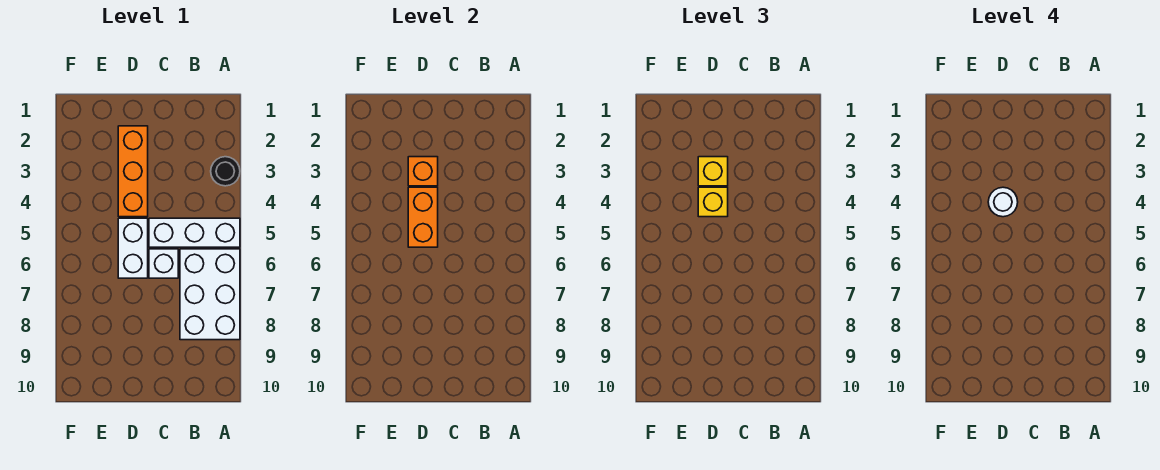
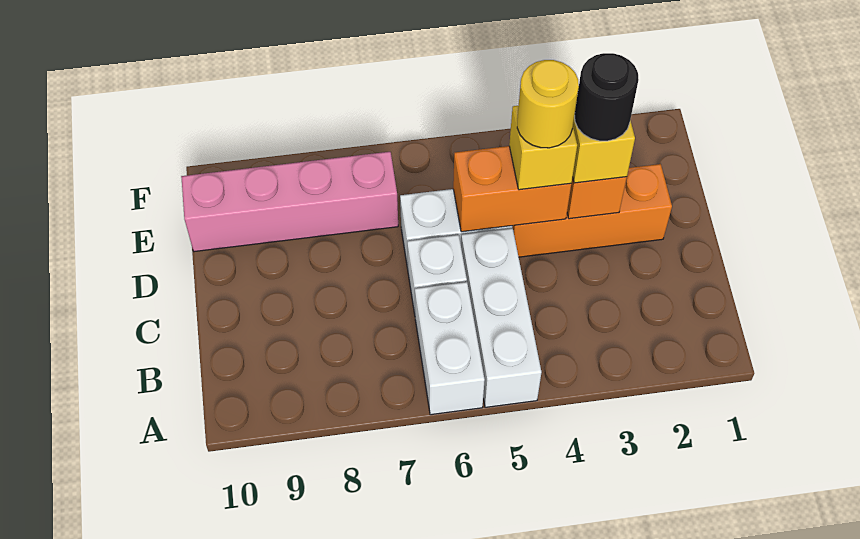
black 1x1 round brick [211,157,240,186] -> black 1x1 round brick moved to [575,53,639,141]
white 2x3 brick [180,249,240,340] -> white 1x2 brick [415,282,485,415]
white 1x1 round brick [988,187,1018,217] -> yellow 1x1 round brick [517,60,579,148]
none -> pink 1x4 brick [181,152,398,252]

